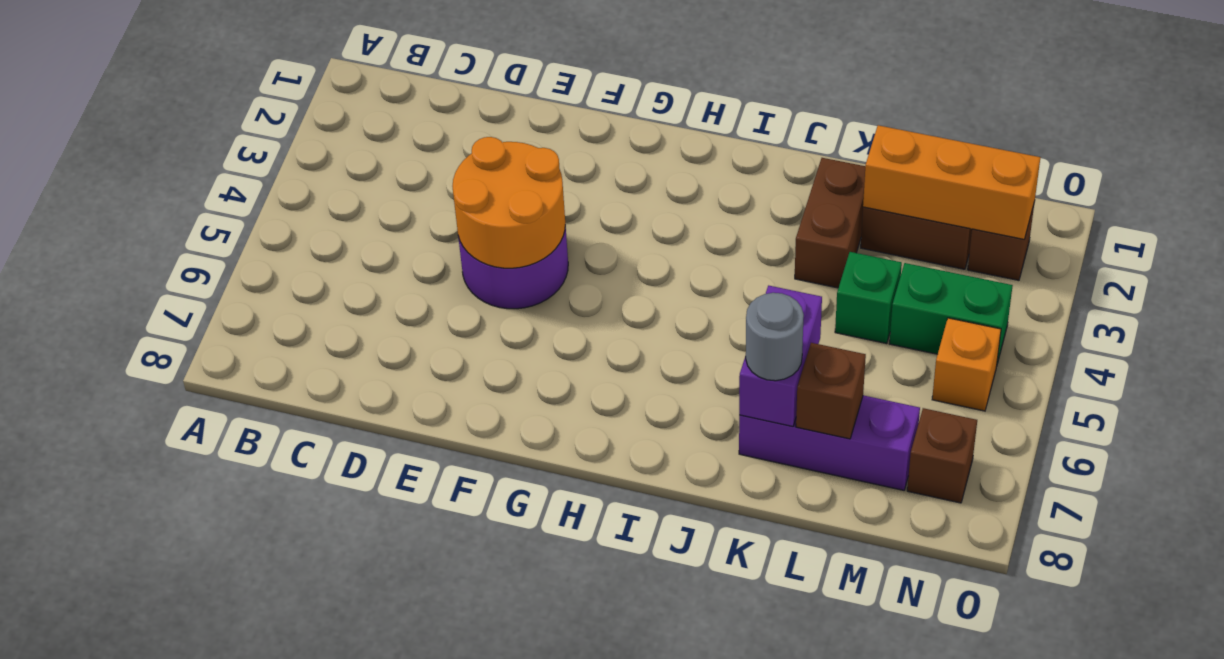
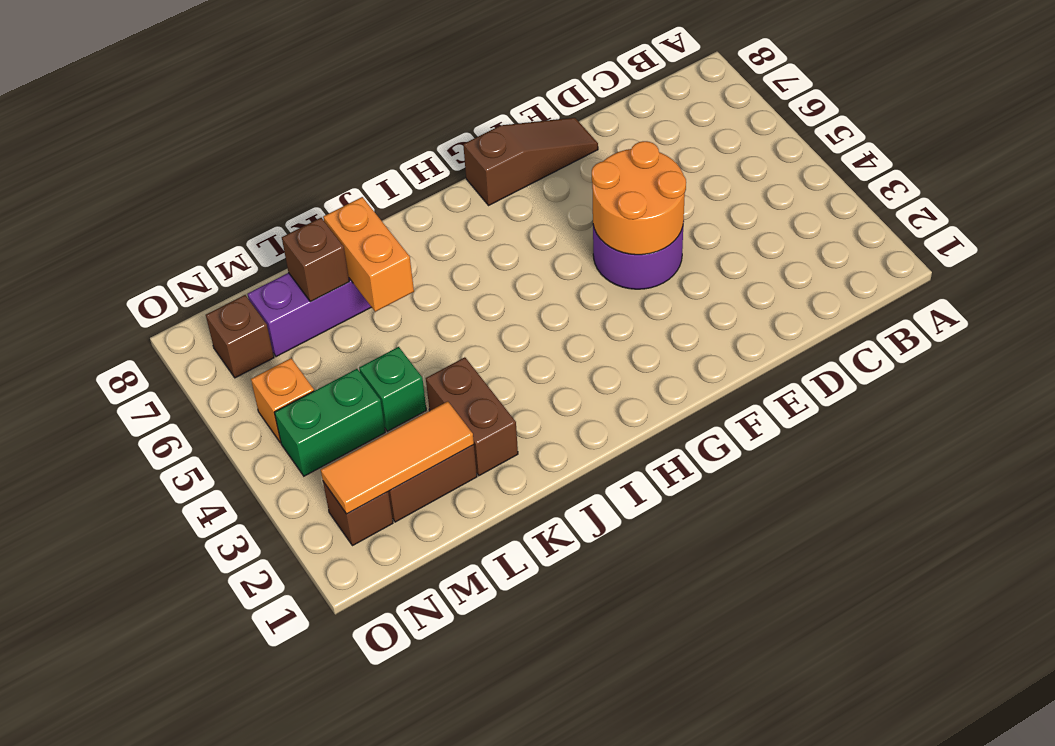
none -> brown 1x3 slope [463,118,598,205]
purple 1x2 brick [739,286,822,426] -> orange 1x2 brick [323,197,414,312]
grey 1x1 round brick [746,293,804,381] -> none
orange 1x3 brick [863,125,1040,239] -> orange 1x3 tile [321,401,474,514]

